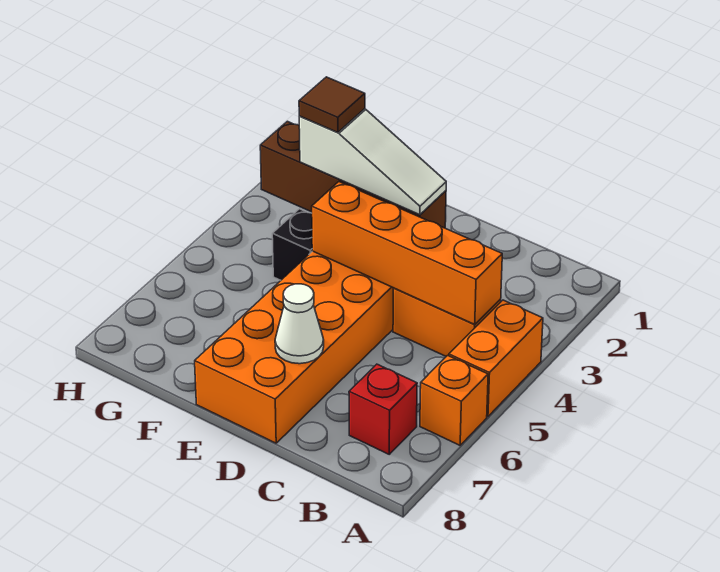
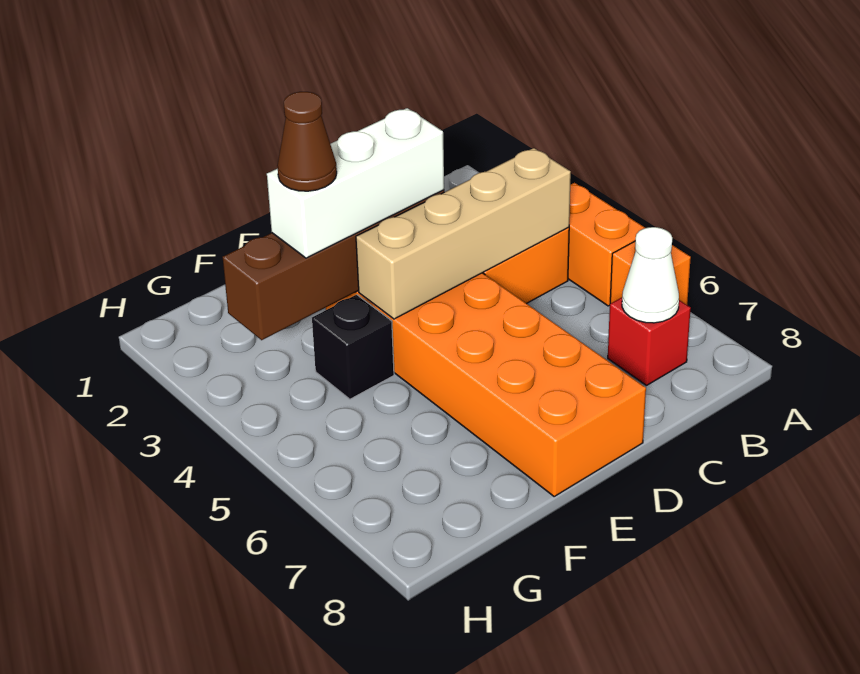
orange 1x4 brick [312,182,502,324] -> tan 1x4 brick [356,148,571,319]
white 1x3 slope [299,109,446,215] -> white 1x3 brick [267,108,444,258]
white 1x1 cone [275,284,324,364] -> white 1x1 cone moved to [622,227,679,323]
brown 1x1 tile [299,77,365,132] -> brown 1x1 cone [277,92,337,191]

